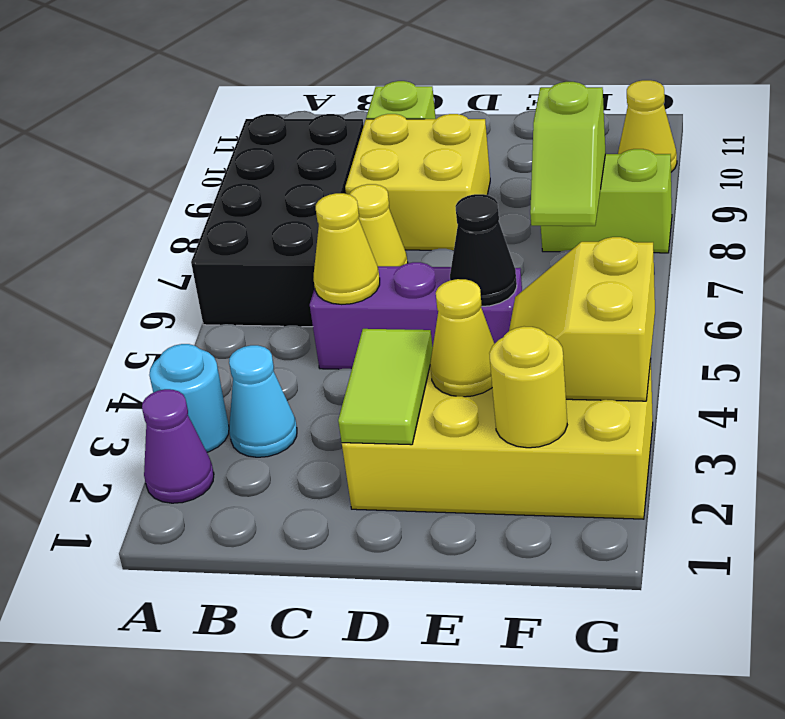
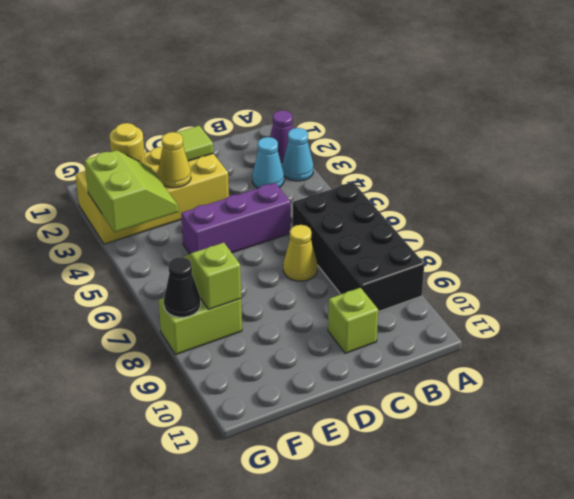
cyan 1x1 round brick [149,344,229,452] -> cyan 1x1 cone [282,128,313,181]
yellow 1x1 cone [314,193,380,304] -> none
yellow 2x2 brick [345,114,490,251] -> none
lime 1x2 tile [338,329,433,445] -> lime 1x1 tile [176,126,213,161]
black 1x1 cone [450,194,517,306] -> black 1x1 cone moved to [164,257,201,317]
yellow 2x2 slope [509,237,655,401] -> lime 2x2 slope [85,150,179,232]
yellow 1x1 cone [618,80,677,172] -> none

